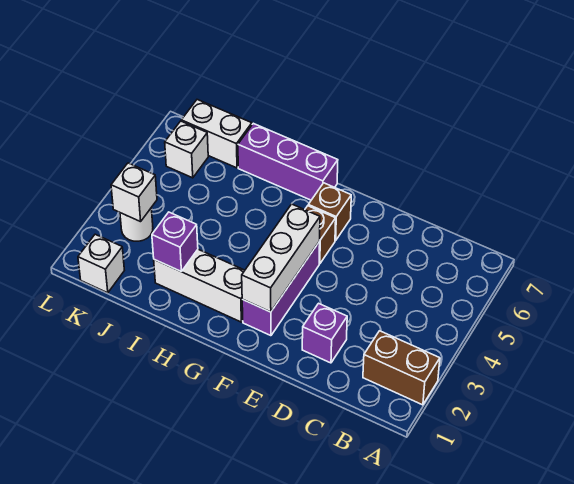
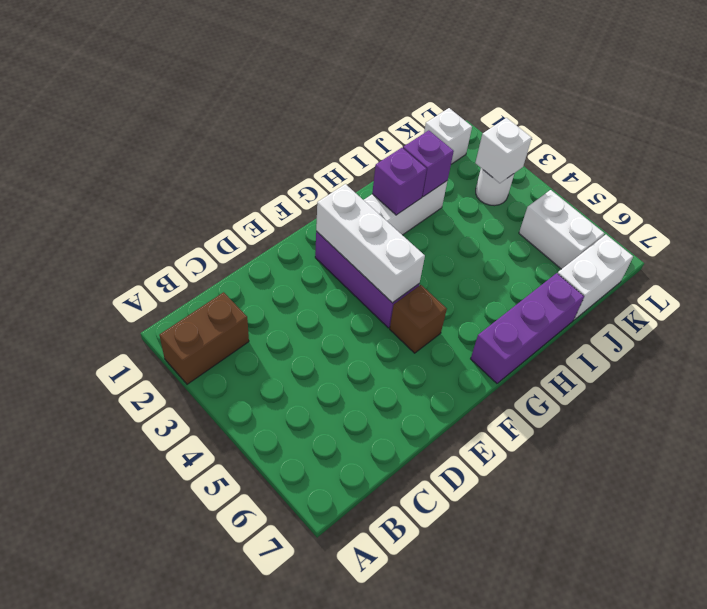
purple 1x1 brick [302,303,347,363] -> purple 1x1 brick moved to [372,148,427,215]
brown 1x1 brick [308,183,351,241] -> none
white 1x1 brick [165,121,208,178] -> white 1x2 brick [519,190,604,269]

